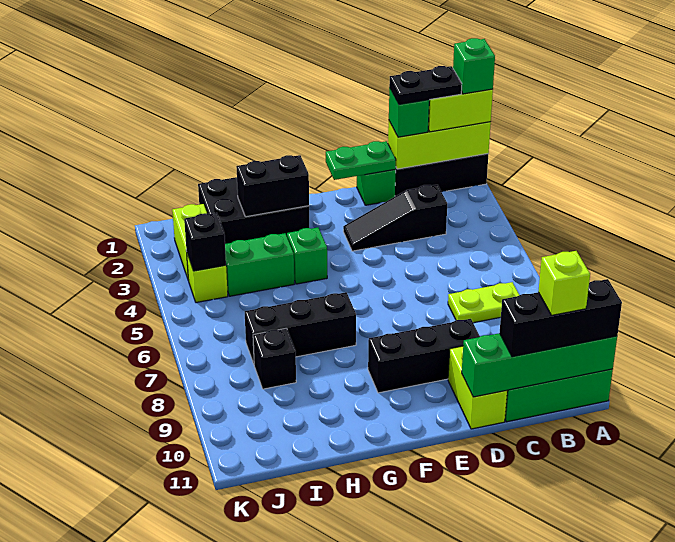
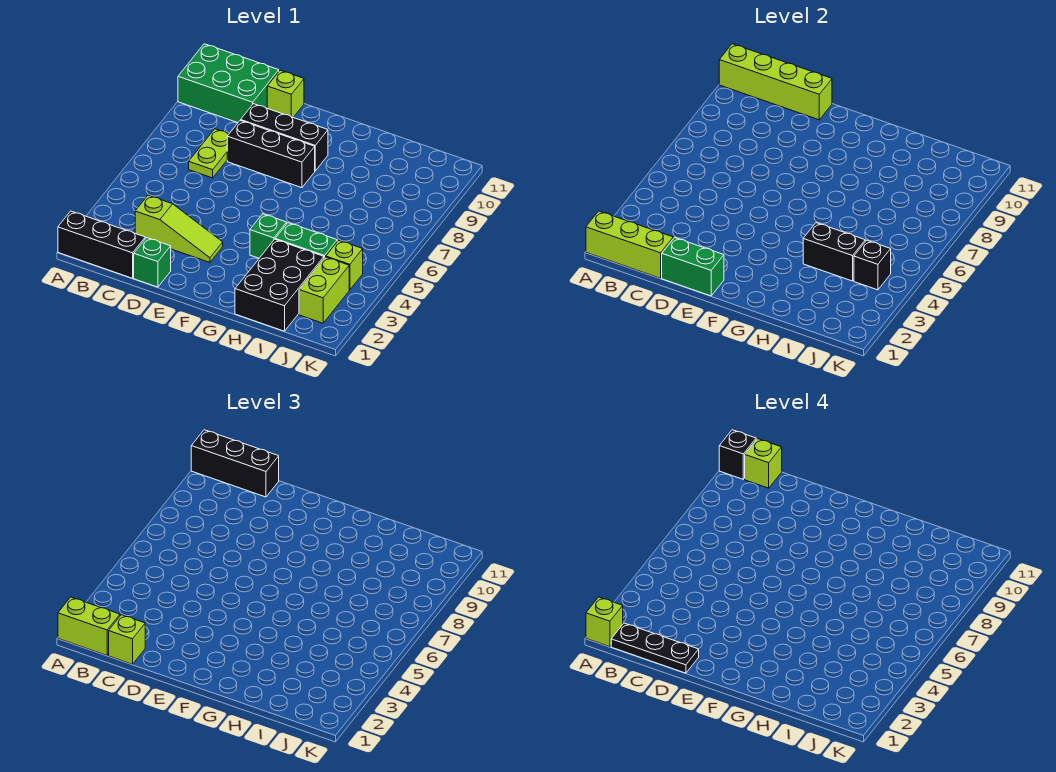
green 1x1 brick [453,38,495,94] -> lime 1x1 brick [586,597,623,647]
green 1x4 brick [462,333,617,397] -> lime 1x4 brick [719,44,832,120]
black 1x2 plate [389,66,462,105] -> black 1x3 plate [611,623,699,673]
lime 1x2 plate [448,282,519,323] -> lime 1x2 plate turned to [189,129,229,178]
green 1x1 brick [389,88,429,137] -> lime 1x1 brick [109,615,145,664]
black 1x3 slope [343,185,447,251] -> lime 1x3 slope [135,195,223,262]
green 1x2 plate [326,141,396,180] -> green 1x2 brick [662,238,724,296]
lime 1x2 brick [448,346,507,429] -> lime 1x1 brick [267,70,304,117]
black 2x3 brick [198,177,309,244] -> black 2x3 brick turned to [235,239,324,331]
black 1x2 brick [236,155,309,217] -> black 1x2 brick moved to [803,223,865,281]
black 1x3 brick [245,292,356,364] -> black 1x3 brick moved to [227,120,315,188]
black 1x1 brick [253,328,296,389] -> black 1x1 brick moved to [719,430,756,479]

